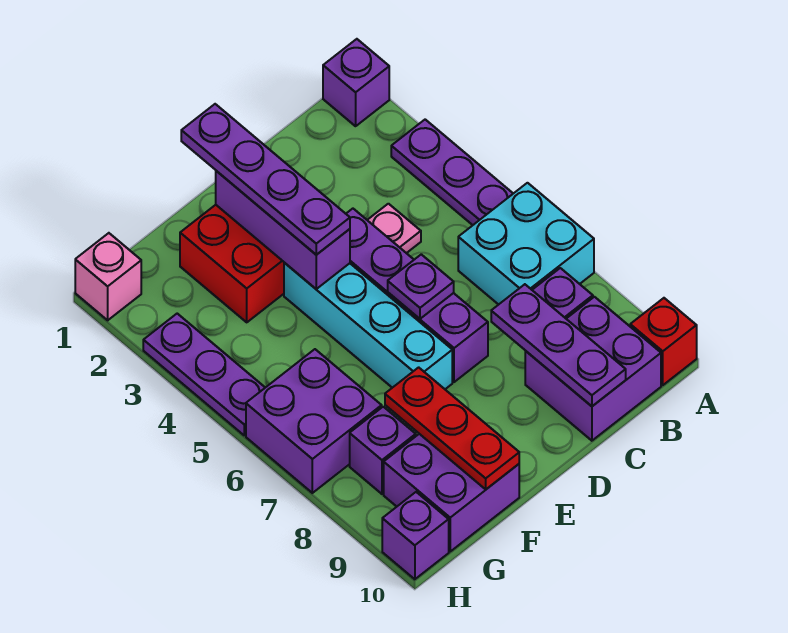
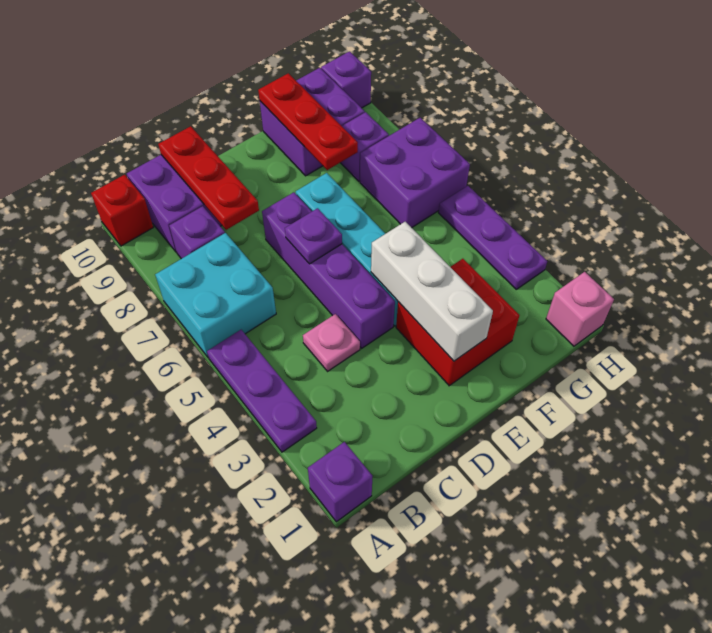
purple 1x3 plate [491,284,626,406] -> red 1x3 plate [158,126,259,230]
purple 1x4 plate [181,104,350,255] -> none
purple 1x3 brick [216,171,350,289] -> white 1x3 brick [371,222,493,361]

